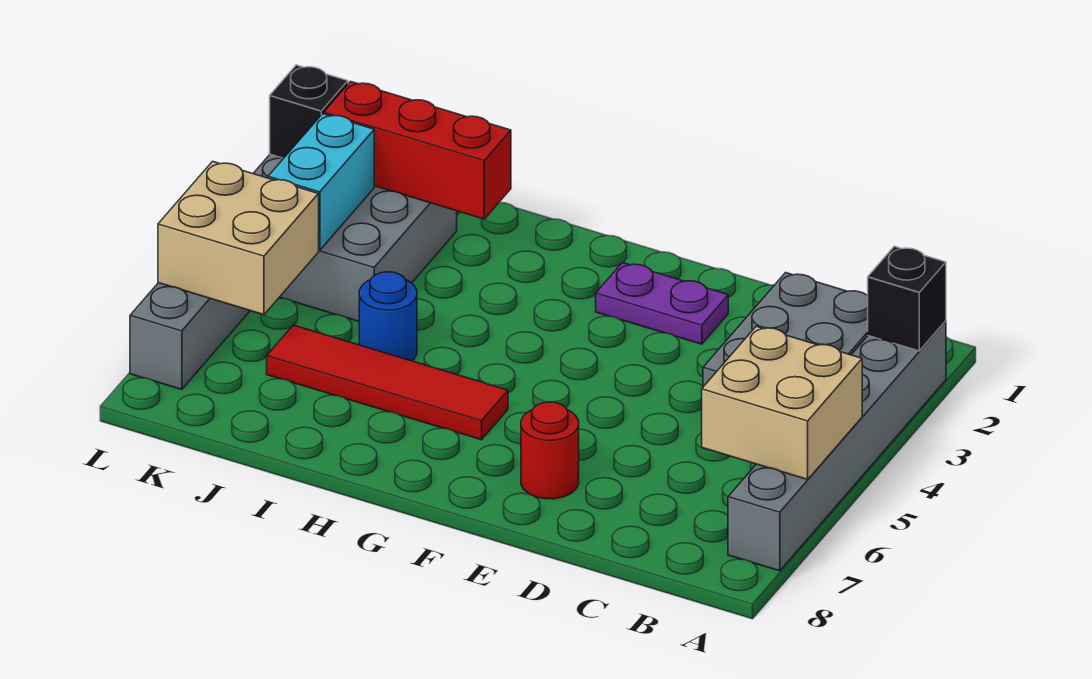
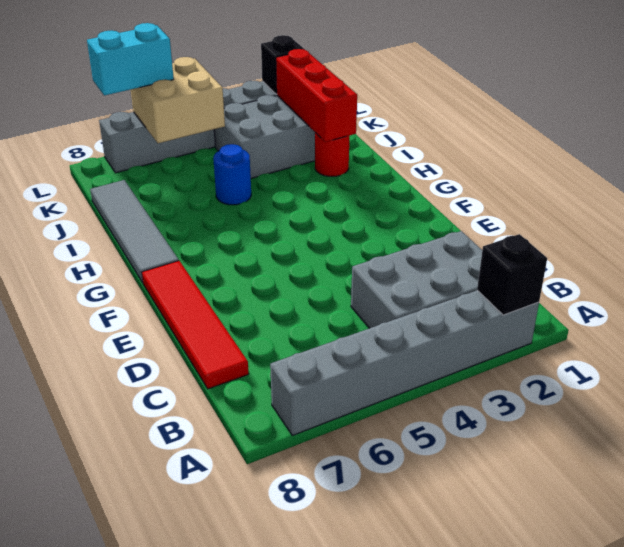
tan 2x2 brick [702,326,862,479] -> none
purple 1x2 plate [596,263,728,344] -> none
red 1x1 round brick [521,402,579,499] -> red 1x1 round brick moved to [315,133,349,176]
red 1x4 tile [267,325,508,440] -> red 1x4 tile moved to [142,261,249,389]
none -> grey 1x4 tile [90,180,179,283]
cyan 1x2 brick [268,114,374,250] -> cyan 1x2 brick moved to [87,23,174,96]

